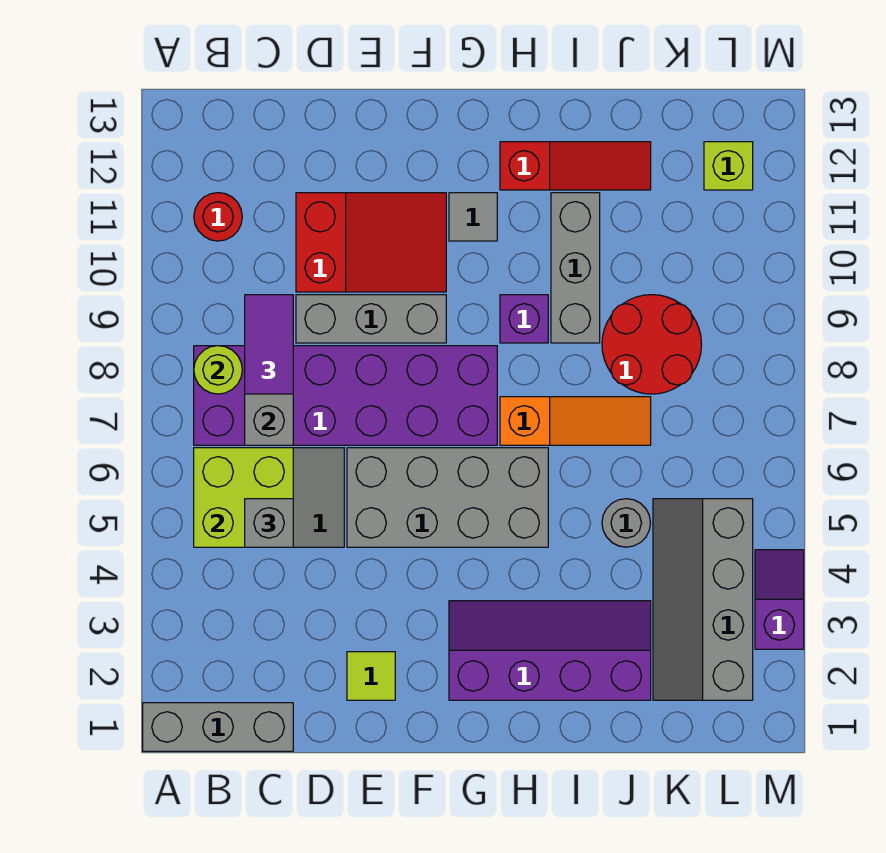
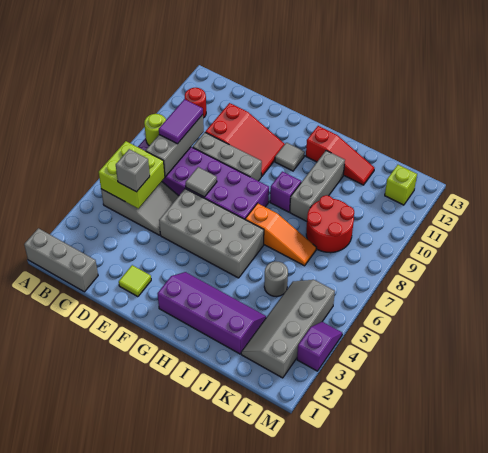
none -> grey 1x1 tile [186,167,217,197]

